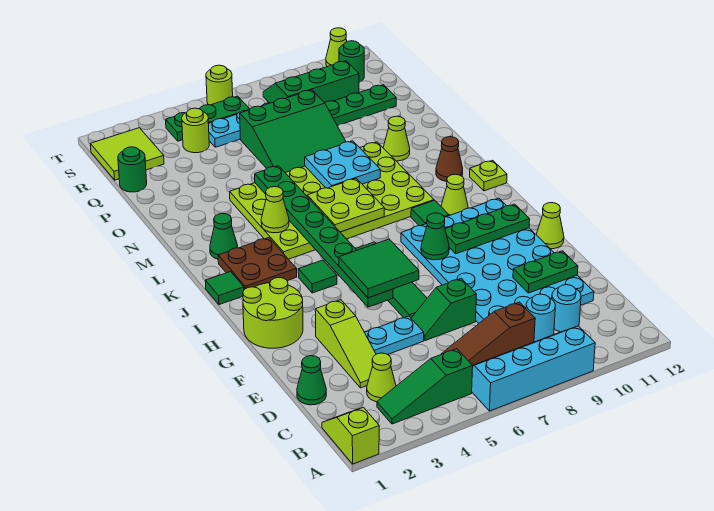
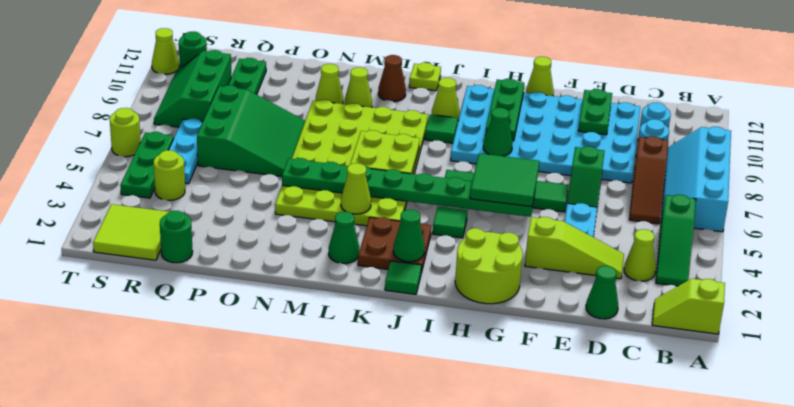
none -> green 1x1 cone [393,209,425,262]
cyan 2x2 plate [305,141,380,188] -> none
none -> lime 1x1 cone [344,67,372,107]

